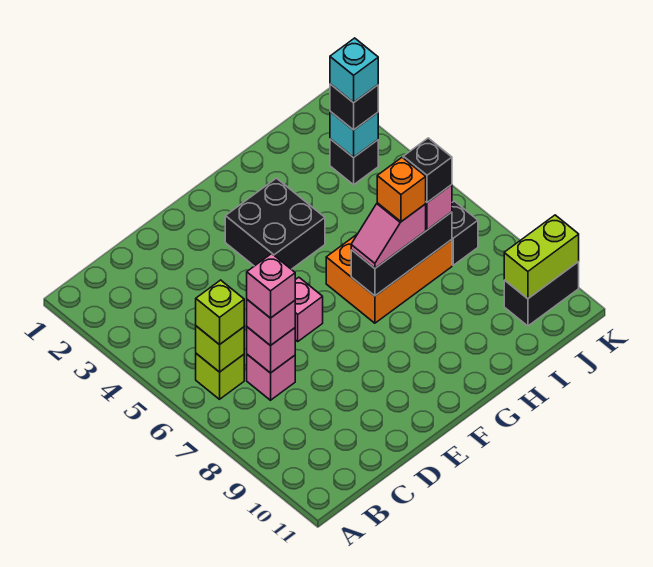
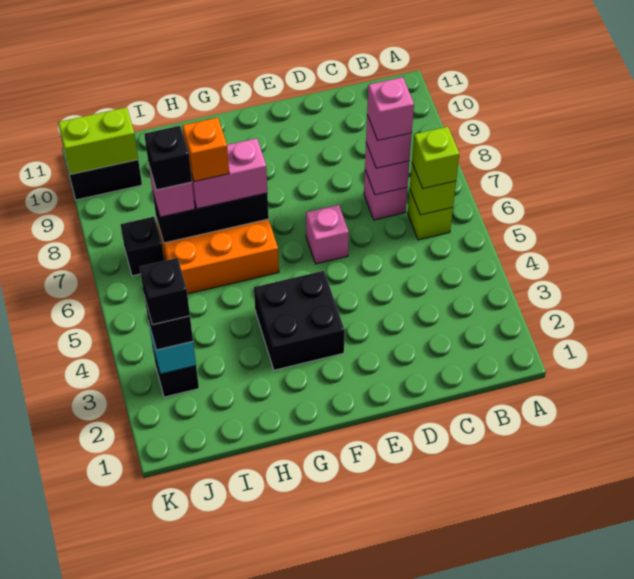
pink 1x2 slope [351,203,426,268] -> pink 1x2 brick [191,138,267,209]
cyan 1x1 brick [330,38,378,103] -> black 1x1 brick [140,258,190,325]

